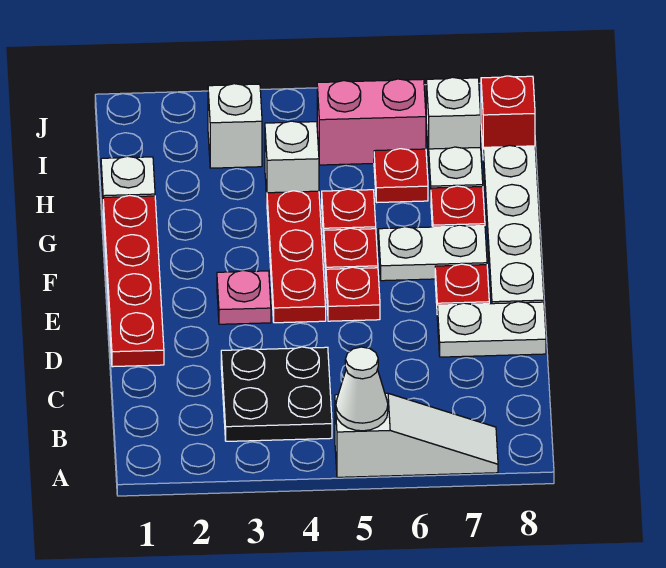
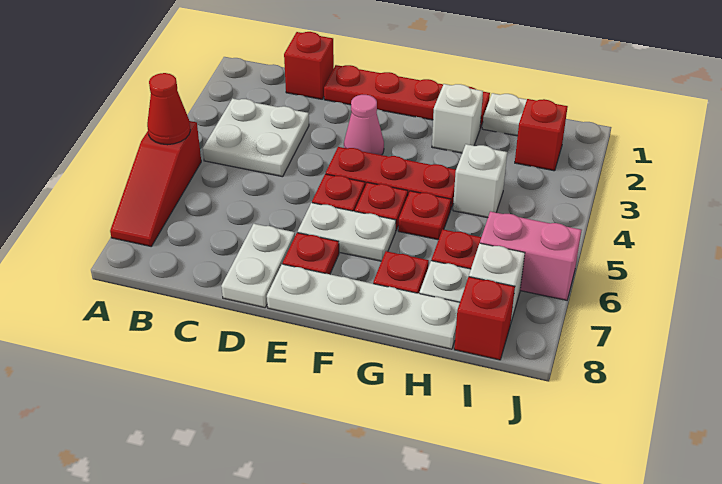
white 1x3 slope [335,393,498,477] -> red 1x3 slope [110,121,201,246]
white 1x1 cone [336,347,388,431] -> red 1x1 cone [147,73,190,145]
black 2x2 plate [221,347,332,441] -> white 2x2 plate [203,98,309,177]
none -> red 1x1 brick [284,32,334,99]
pink 1x1 plate [217,270,271,324] -> pink 1x1 cone [344,95,384,155]
white 1x2 plate [378,225,487,281] -> white 1x2 plate turned to [298,203,396,261]
none -> red 1x1 brick [515,99,568,171]
white 1x1 brick [208,84,262,168] -> white 1x1 brick moved to [432,84,483,153]
pink 1x2 brick [317,79,426,165] -> pink 1x2 brick turned to [480,211,581,300]

